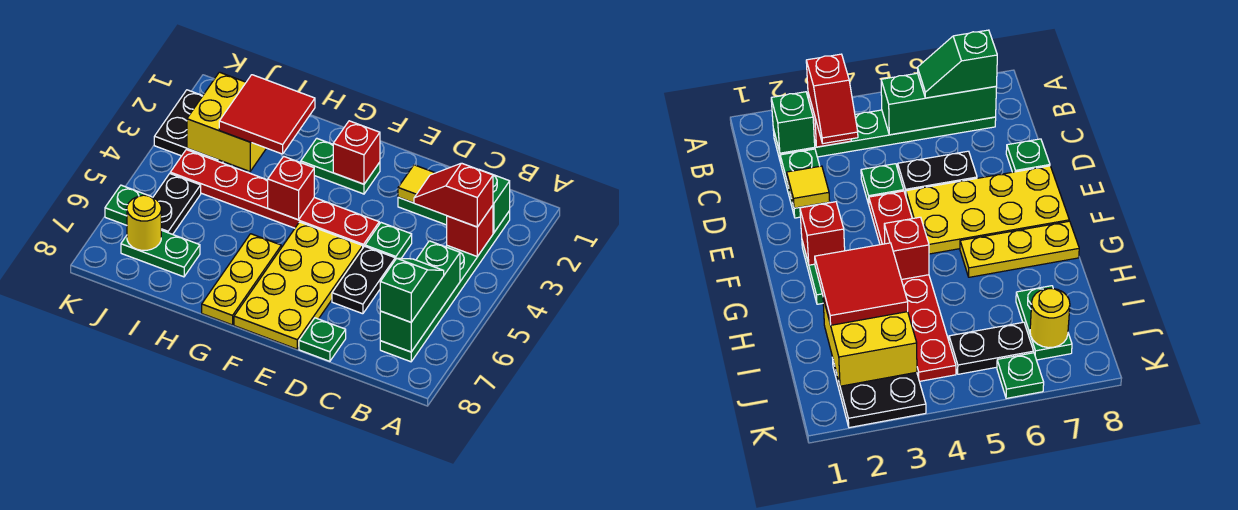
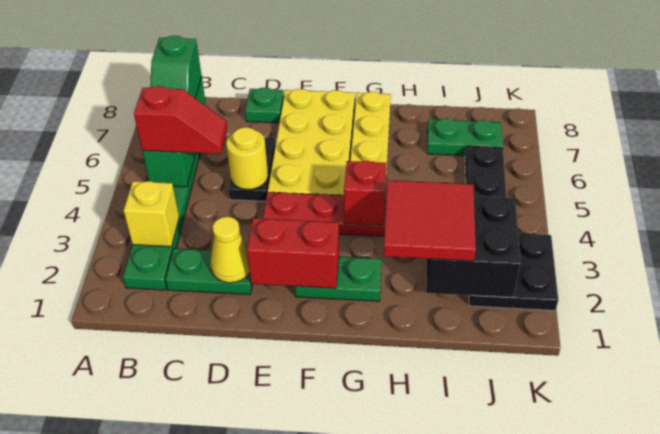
green 1x1 brick [481,170,510,233] -> none
red 1x1 brick [447,205,493,256] -> yellow 1x1 brick [124,181,179,247]
red 1x2 slope [414,163,493,227] -> red 1x2 slope moved to [134,86,227,154]
yellow 1x1 tile [398,165,435,203] -> yellow 1x1 cone [211,217,250,283]
green 1x1 plate [365,223,412,260] -> none
red 1x1 brick [333,121,380,184] -> red 1x2 brick [247,218,339,288]
yellow 2x2 brick [187,72,266,171] -> black 2x2 brick [426,197,521,297]
yellow 1x1 round brick [127,195,161,250] -> yellow 1x1 round brick moved to [226,127,268,190]
green 1x1 plate [105,185,151,225] -> none

